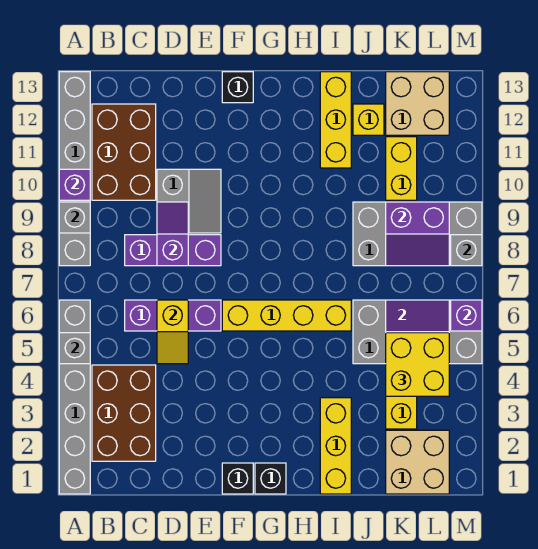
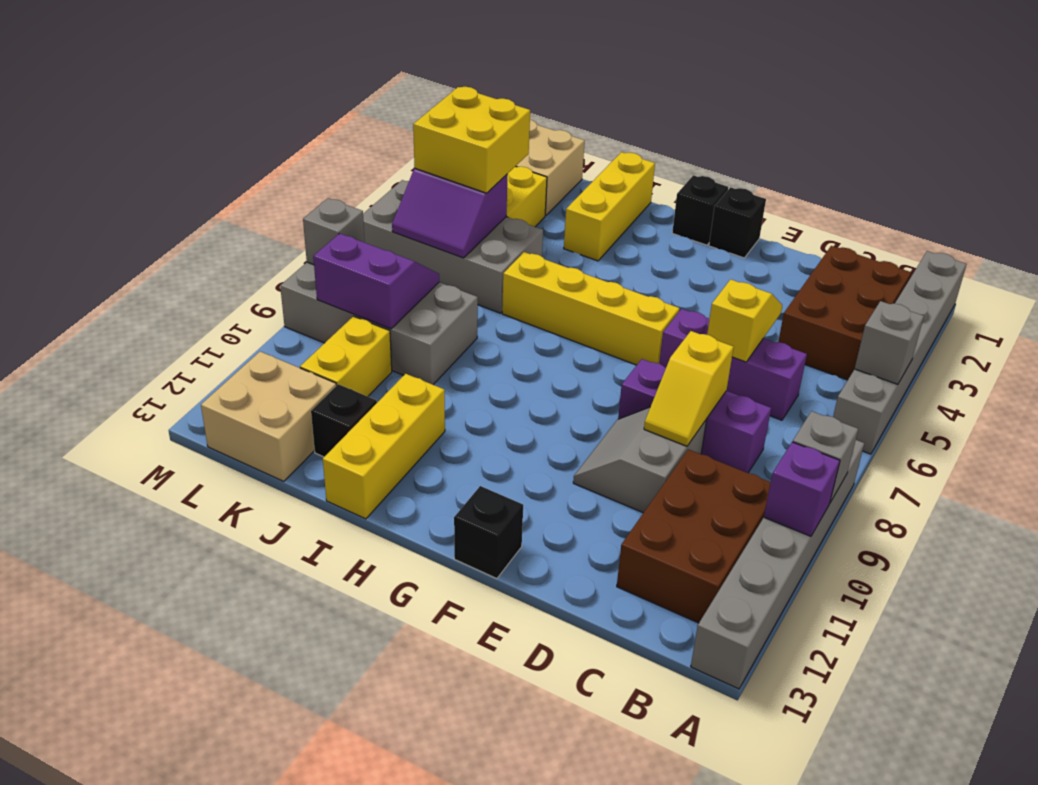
purple 1x2 slope [157,202,188,266] -> yellow 1x2 slope [644,331,734,446]
yellow 1x1 brick [353,104,384,135] -> black 1x1 brick [311,384,377,457]
purple 1x1 brick [451,300,482,331] -> none

